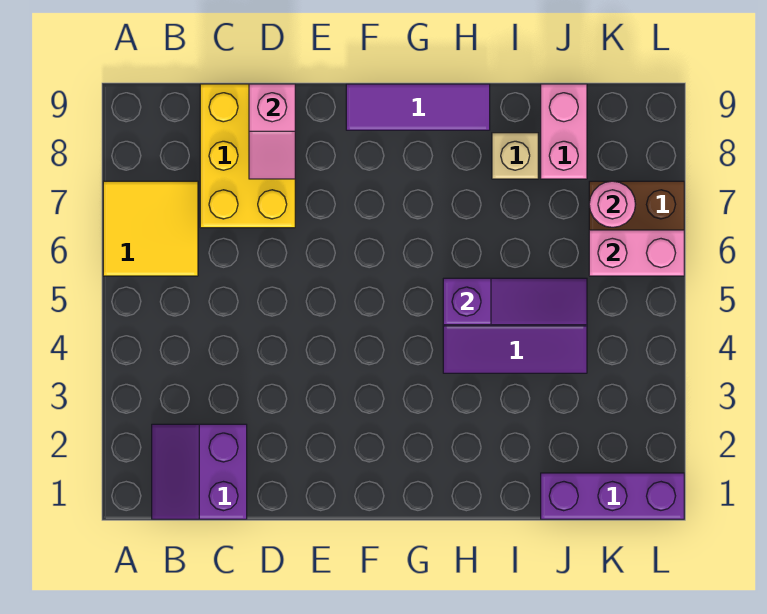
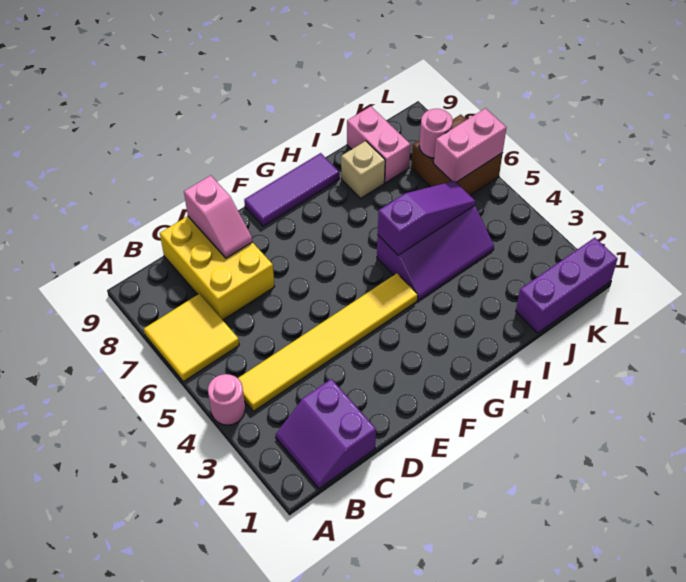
none -> pink 1x1 round brick [208,374,245,425]
none -> yellow 1x6 tile [238,273,418,411]

